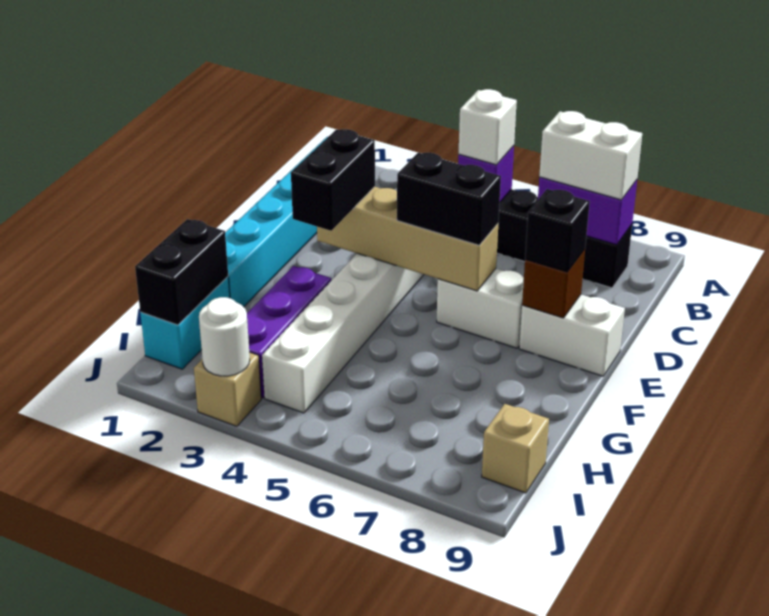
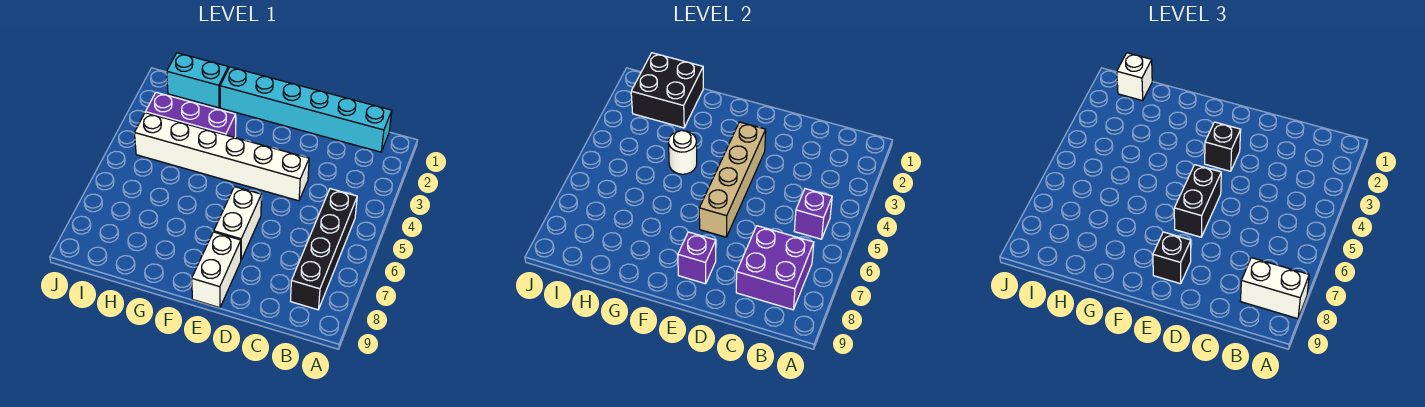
white 1x1 brick [458,89,517,165] -> white 1x1 brick moved to [1117,53,1152,101]
purple 1x2 brick [538,177,637,245] -> purple 2x2 brick [736,226,814,310]
white 1x2 brick [539,111,642,200] -> white 1x2 brick turned to [1241,258,1309,319]
black 1x2 brick [291,129,375,231] -> black 1x1 brick [1205,122,1241,171]
brown 1x1 brick [522,249,585,318] -> purple 1x1 brick [678,232,716,284]
black 1x2 brick [135,219,228,325] -> black 2x2 brick [631,53,703,128]
tan 1x1 brick [482,404,549,493] -> none
tan 1x1 brick [194,352,261,426] -> none
white 1x1 round brick [199,297,250,376] -> white 1x1 round brick moved to [668,131,697,174]

